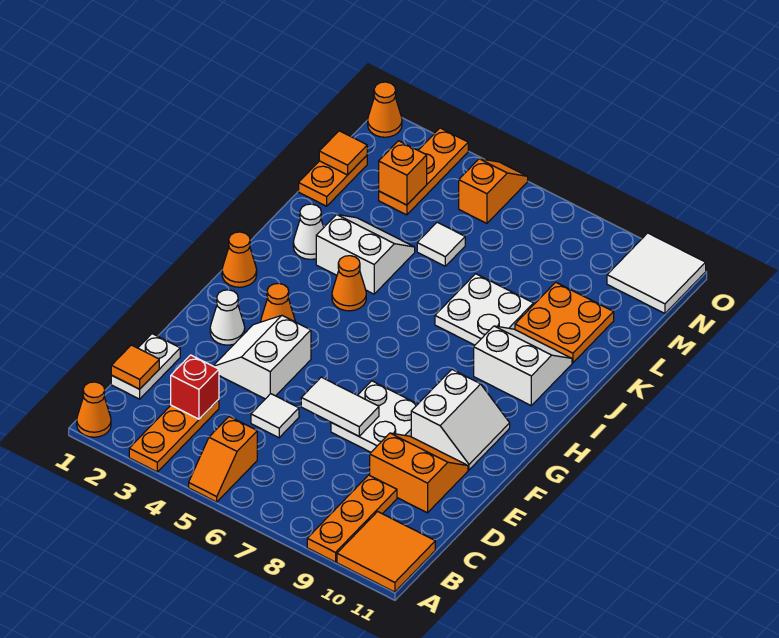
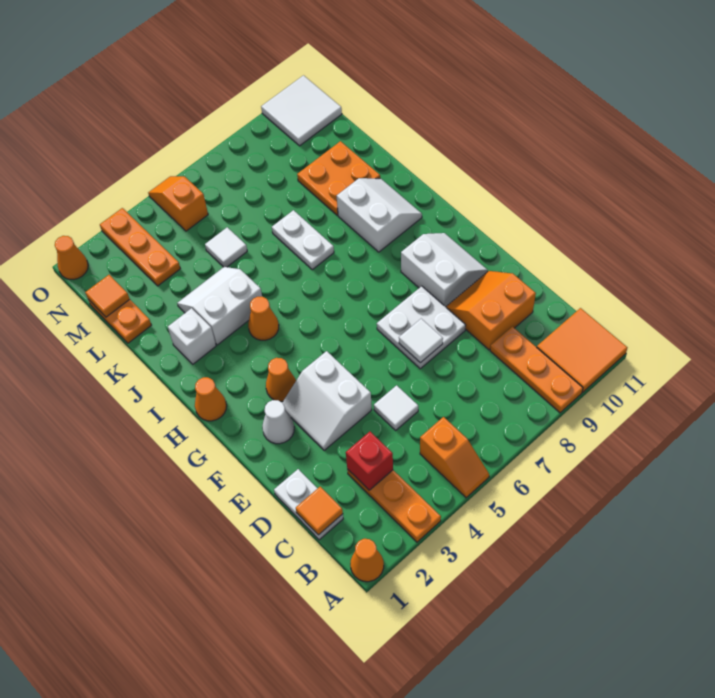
white 1x2 tile [301,377,379,436] -> white 1x1 tile [399,319,443,363]
white 2x2 slope [474,326,572,405] -> white 2x2 slope turned to [337,178,422,252]
white 1x1 cone [293,204,324,259] -> white 1x1 brick [168,308,216,364]
white 2x2 plate [435,274,533,345] -> white 1x2 plate [272,210,334,270]
orange 1x1 brick [379,141,427,205] -> none

